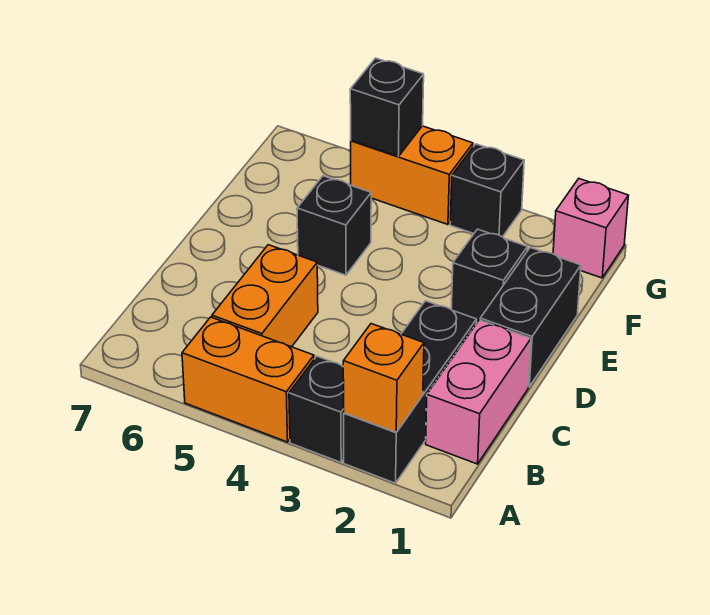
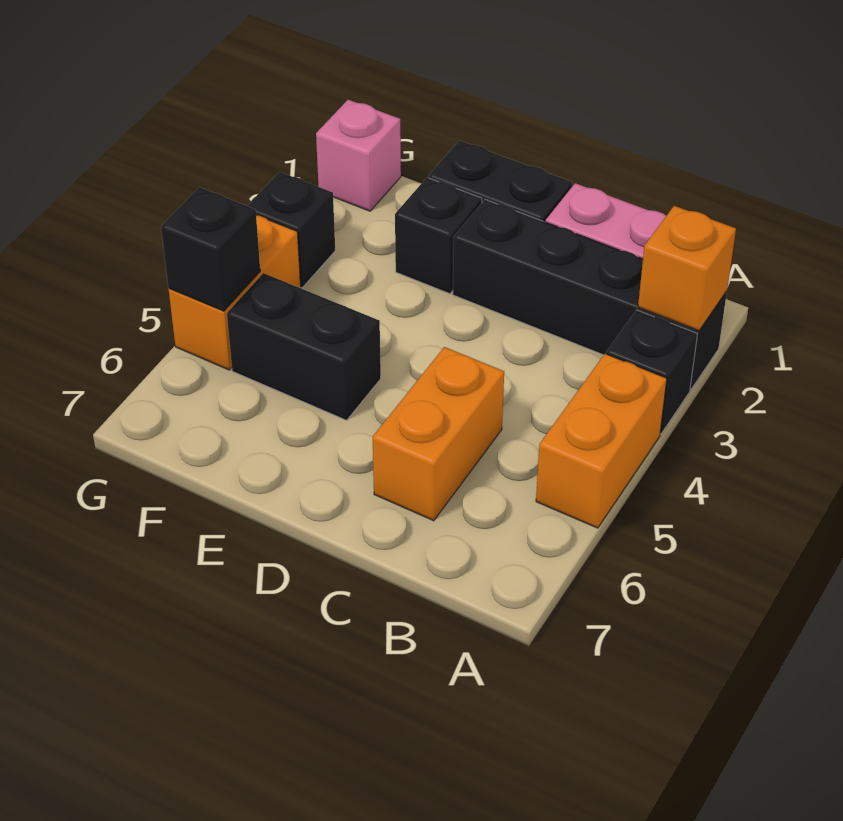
black 1x3 brick [344,301,477,483] -> black 1x4 brick [453,200,727,390]
orange 1x2 brick [212,245,318,347] -> orange 1x2 brick turned to [373,347,504,521]
black 1x1 brick [297,176,371,275] -> black 1x2 brick [227,273,381,420]

